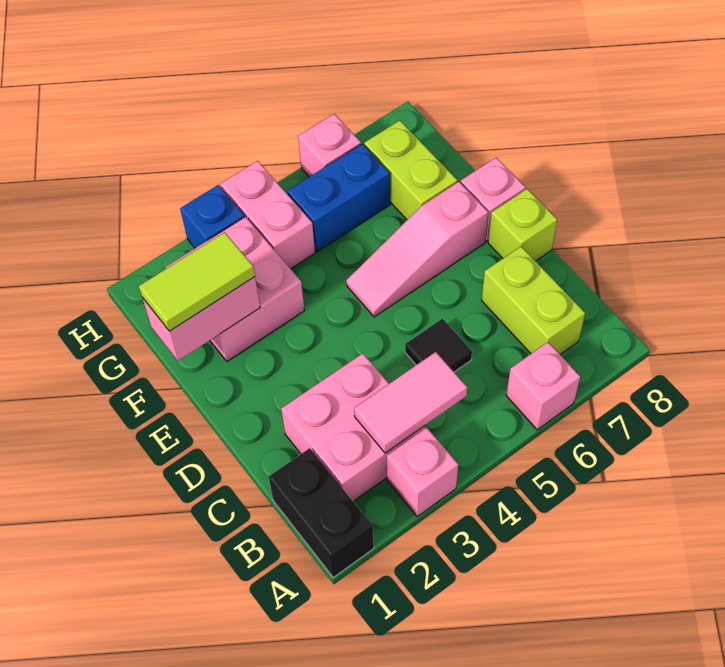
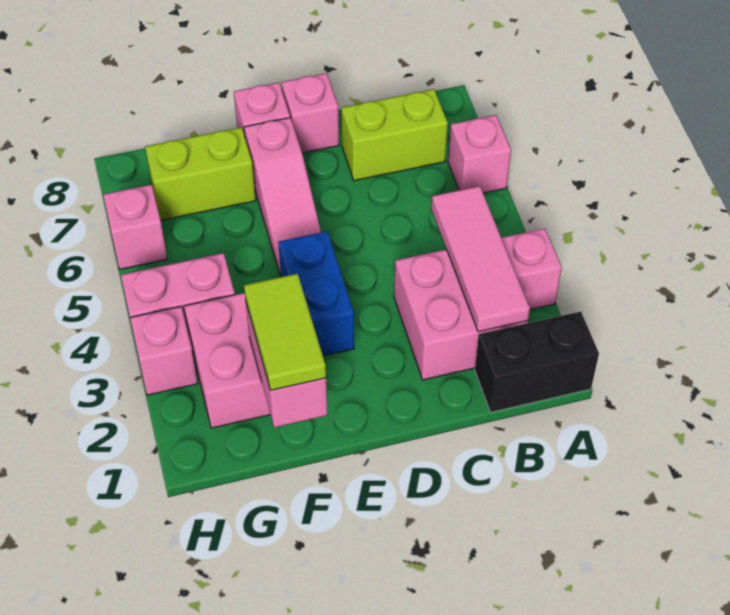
pink 1x2 tile [354,352,467,453] -> pink 1x3 tile [431,186,530,332]
black 1x1 tile [405,319,472,372] -> none
lime 1x1 brick [488,189,557,261] -> pink 1x1 brick [282,73,339,153]
blue 1x2 brick [287,144,390,252] -> blue 1x2 brick moved to [279,231,354,356]
blue 1x1 brick [180,185,245,248] -> pink 1x1 brick [130,307,198,395]

